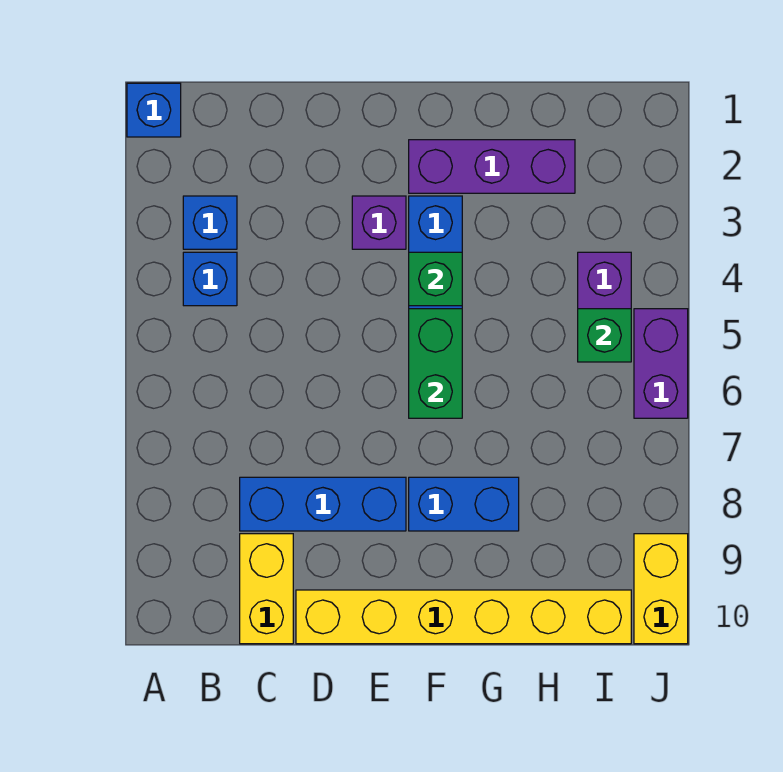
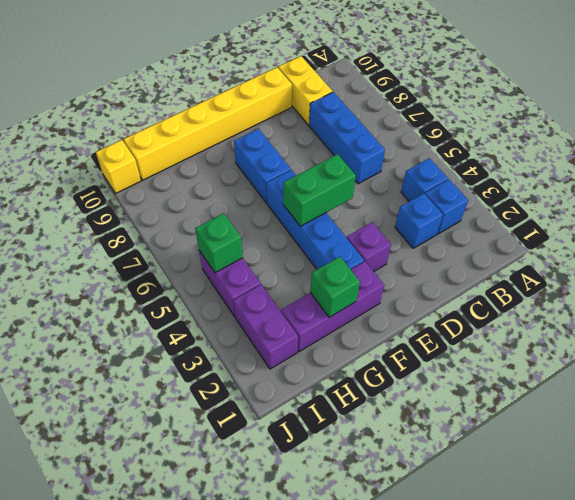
blue 1x1 brick [127,83,181,137] -> blue 1x1 brick moved to [395,194,443,248]
blue 1x3 brick [240,477,406,531] -> blue 1x3 brick turned to [309,92,385,184]
green 1x1 brick [409,252,462,306] -> green 1x1 brick moved to [310,257,360,317]
green 1x2 brick [409,309,462,418] -> green 1x2 brick turned to [283,154,356,226]
blue 1x2 brick [409,477,519,531] -> blue 1x2 brick turned to [234,129,291,203]
purple 1x2 brick [634,309,688,418] -> purple 1x2 brick moved to [233,285,298,369]
yellow 1x2 brick [634,534,688,644] -> yellow 1x1 brick [96,140,141,194]

